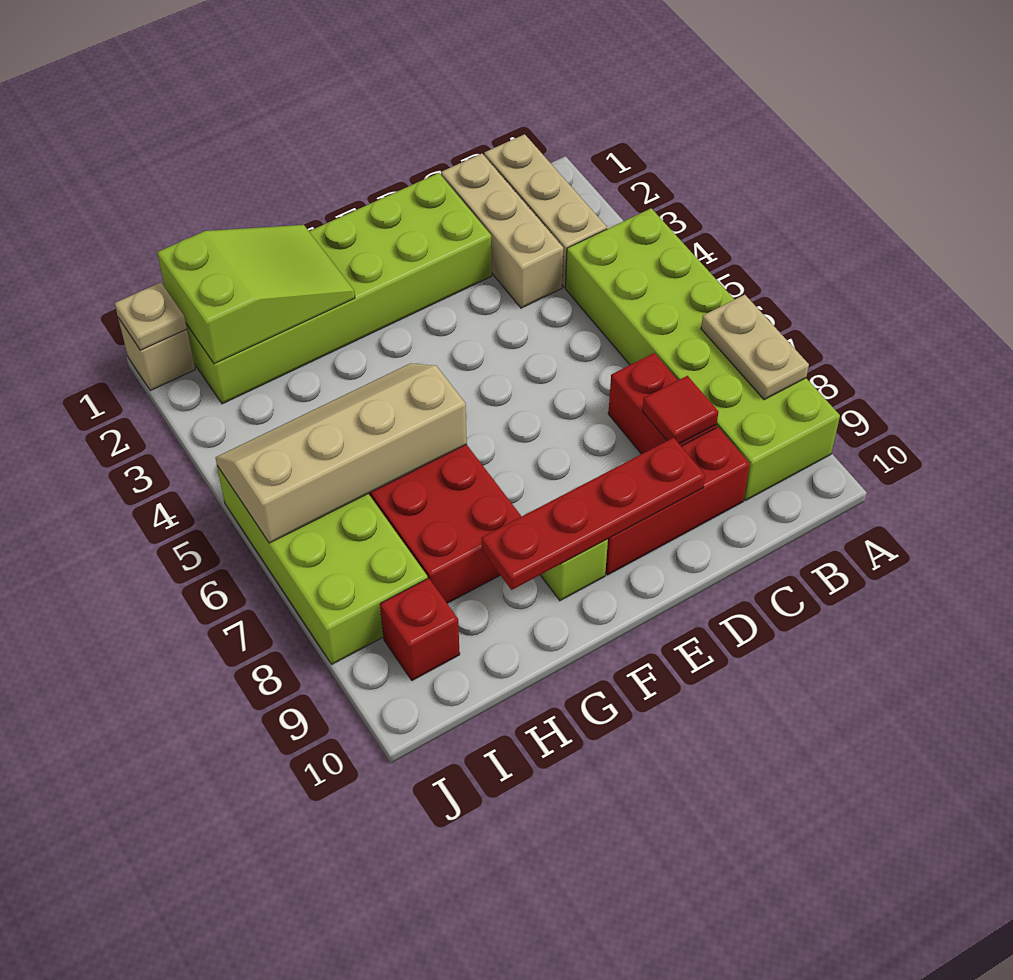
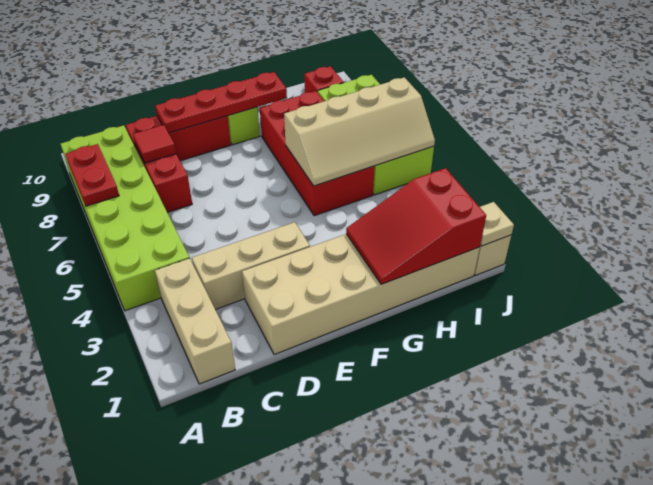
tan 1x2 plate [701,295,809,400] -> red 1x2 plate [66,144,119,206]
tan 1x3 brick [441,154,563,308] -> tan 1x3 brick turned to [192,222,310,310]
lime 2x6 brick [186,173,492,404] -> tan 2x6 brick [242,234,480,355]
lime 2x3 slope [157,225,355,364] -> red 2x3 slope [346,168,486,284]

